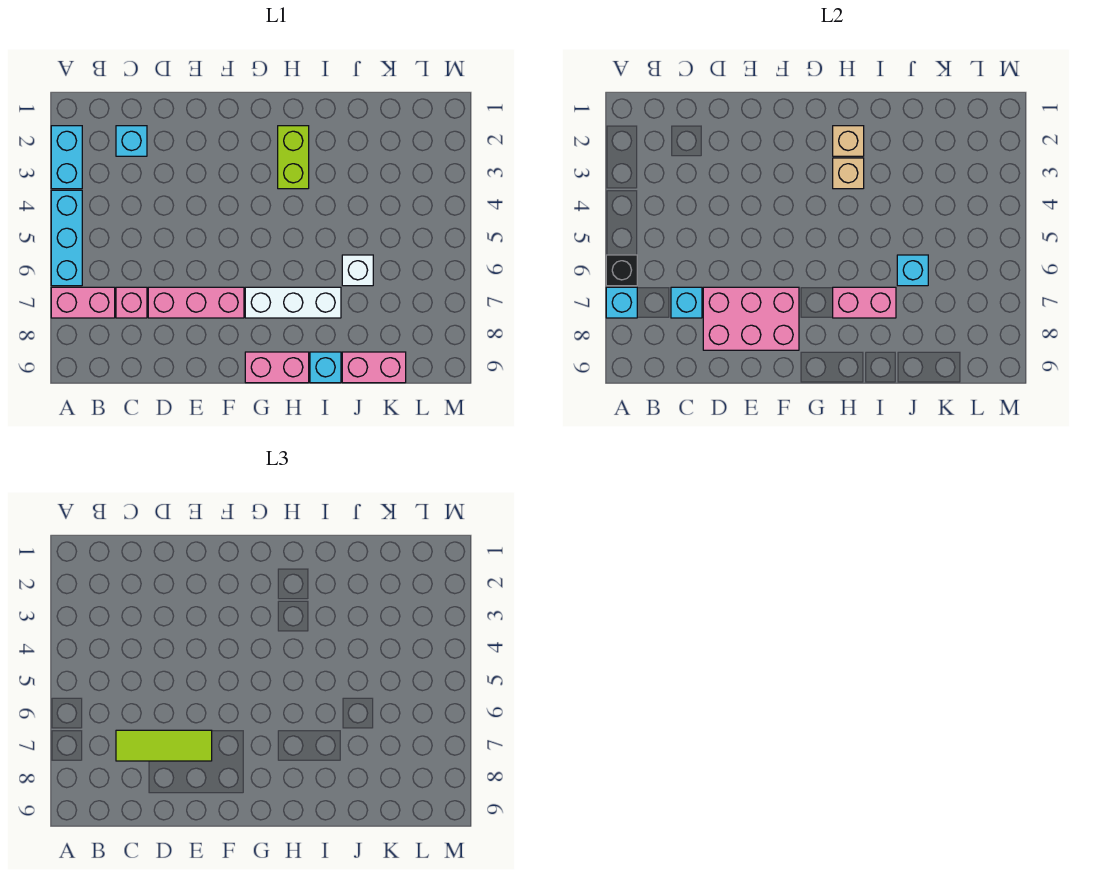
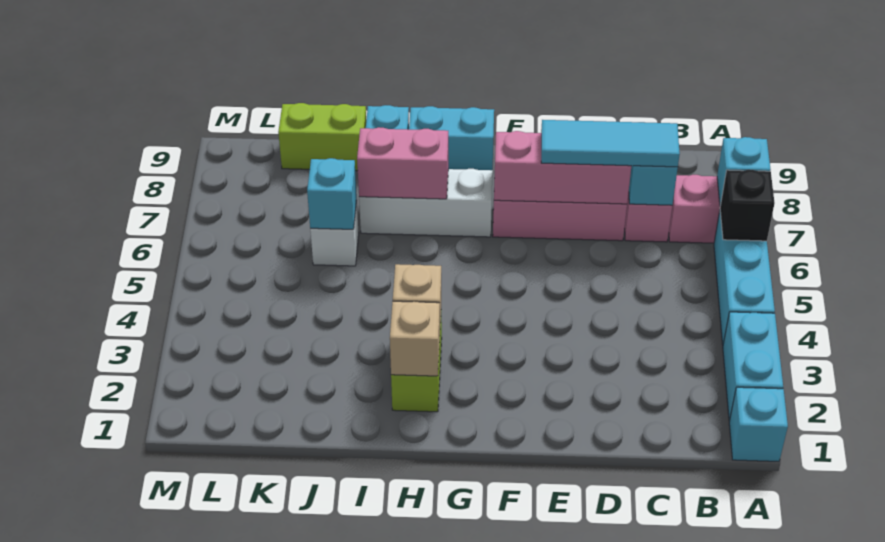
cyan 1x1 brick [116,126,147,156] -> cyan 1x1 brick moved to [729,387,788,461]
lime 1x3 tile [116,730,212,761] -> cyan 1x3 tile [541,120,680,167]
pink 2x3 brick [703,287,799,350] -> pink 1x3 brick [494,131,631,204]
pink 1x2 brick [245,352,309,383] -> cyan 1x2 brick [409,106,494,170]
pink 1x2 brick [342,352,406,383] -> lime 1x2 brick [278,103,366,171]

